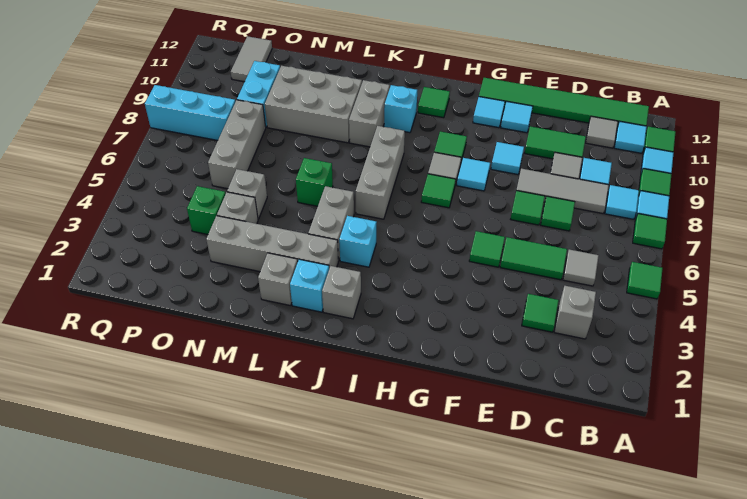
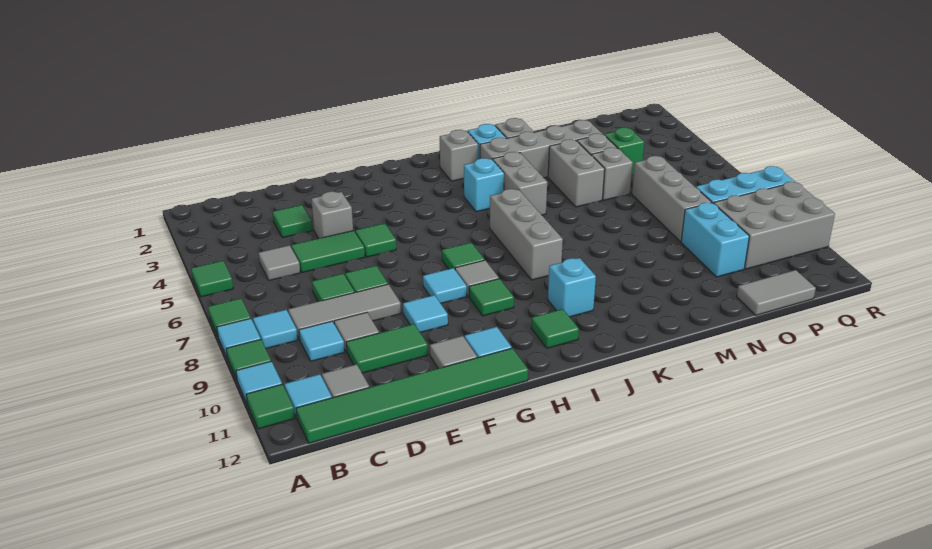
grey 1x1 brick [554,286,596,339] -> grey 1x1 brick moved to [312,192,353,238]
cyan 1x1 tile [501,102,533,133] -> grey 1x1 tile [430,336,477,368]
grey 1x2 brick [349,80,390,147] -> grey 1x2 brick moved to [548,139,605,207]
green 1x1 brick [296,158,333,206] -> none
grey 2x3 brick [265,66,362,143] -> grey 2x3 brick moved to [714,182,835,269]
grey 1x2 tile [231,36,272,82] -> grey 1x2 tile turned to [737,270,816,315]

